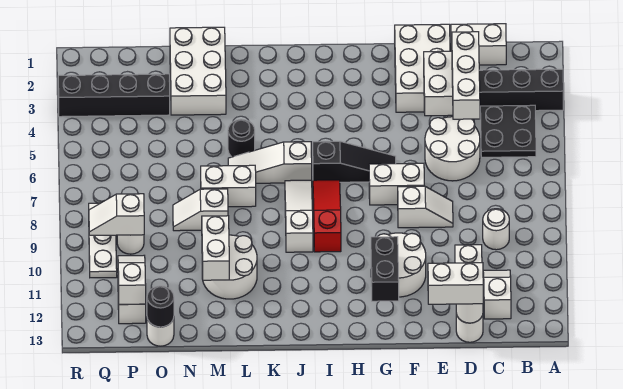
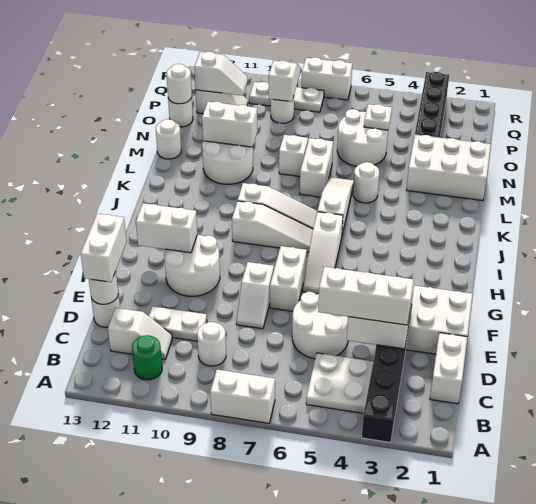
none -> white 1x2 brick [210,370,275,423]
black 2x2 plate [480,105,536,157] -> white 2x2 plate [306,353,373,413]
none -> green 1x1 round brick [132,335,162,380]
black 1x3 slope [313,141,396,182] -> white 1x3 slope [303,212,343,294]
black 1x2 brick [371,237,399,301] -> white 1x2 brick [136,203,197,253]
red 1x3 slope [313,180,341,252] -> white 1x3 slope [232,201,313,252]
black 1x1 round brick [228,119,255,157] -> white 1x1 round brick [353,162,379,203]
none -> white 1x1 round brick [156,119,181,159]
none -> white 2x2 round brick [337,109,388,166]
none -> white 1x1 plate [364,104,392,130]
black 1x1 round brick [147,286,174,327] -> white 1x1 round brick [167,64,192,104]
none -> white 1x2 brick [302,57,352,100]

